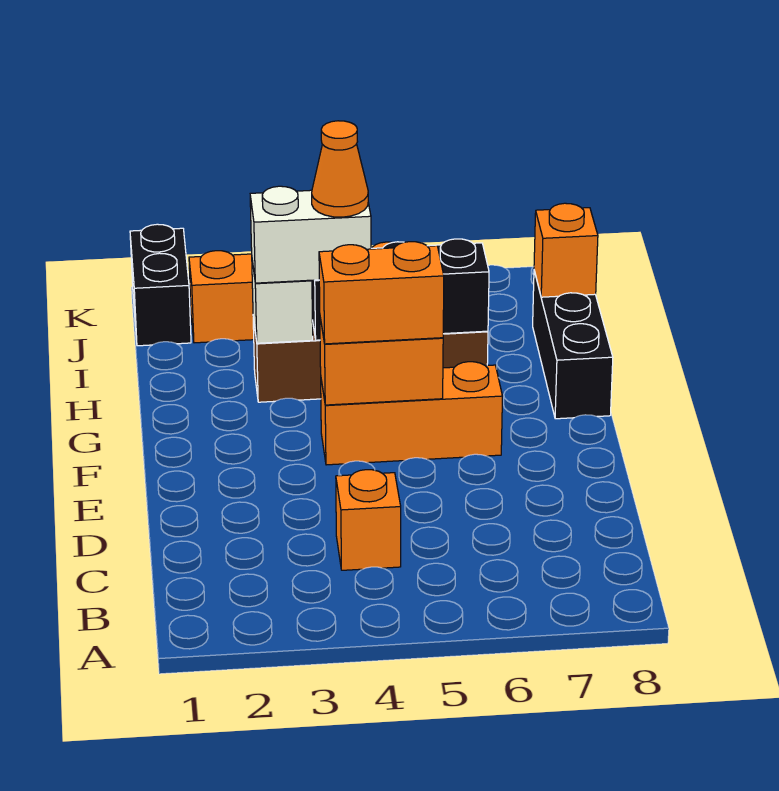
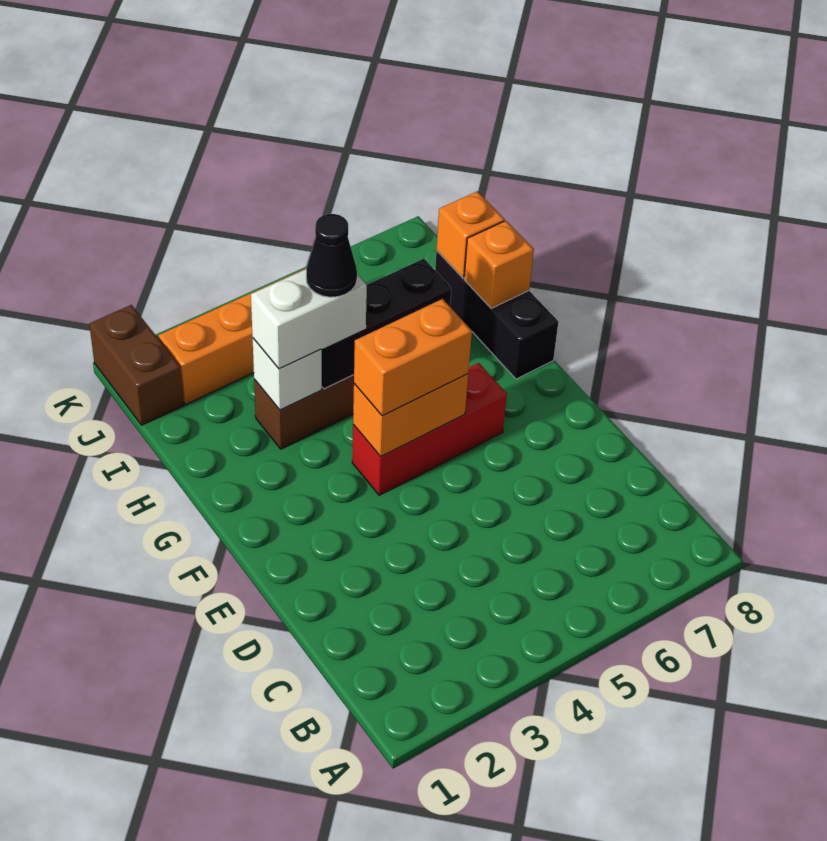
orange 1x1 brick [336,470,401,570] -> orange 1x1 brick moved to [464,221,534,308]
orange 1x3 brick [321,362,503,465] -> red 1x3 brick [352,363,507,495]
orange 1x1 cone [312,121,368,217] -> black 1x1 cone [306,214,357,297]
black 1x2 brick [130,224,191,346] -> brown 1x2 brick [89,305,183,425]

